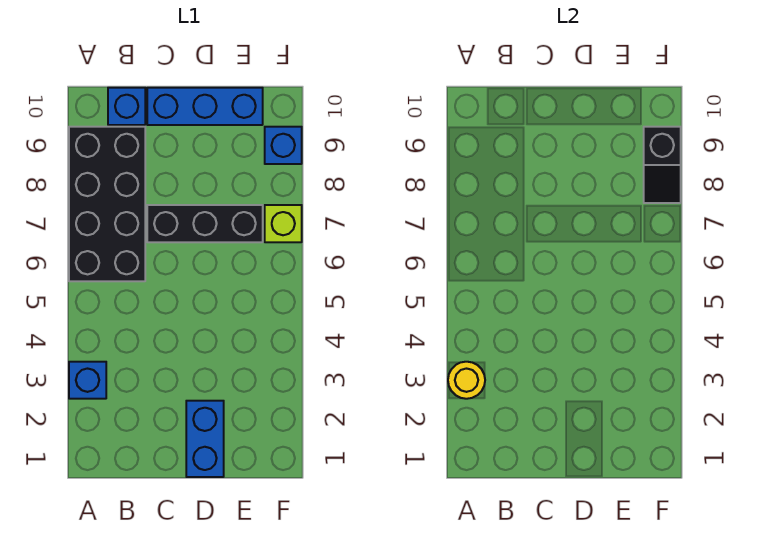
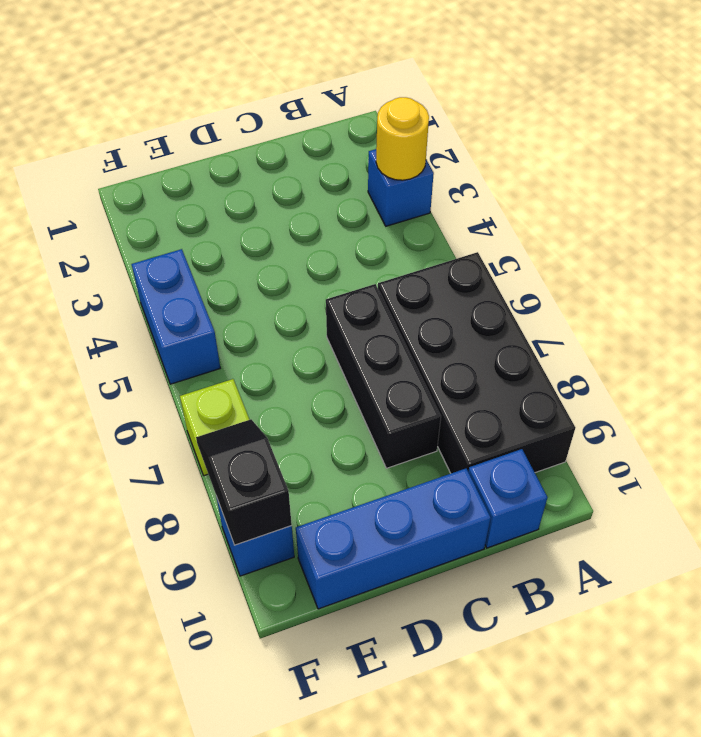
black 1x3 brick [147,205,263,242] -> black 1x3 brick turned to [326,284,441,468]
blue 1x2 brick [186,401,224,477] -> blue 1x2 brick moved to [131,249,220,384]

